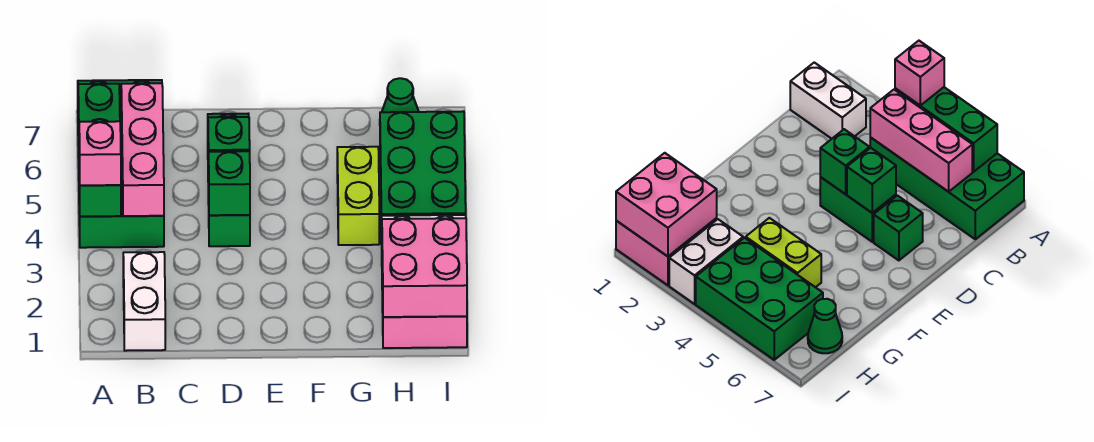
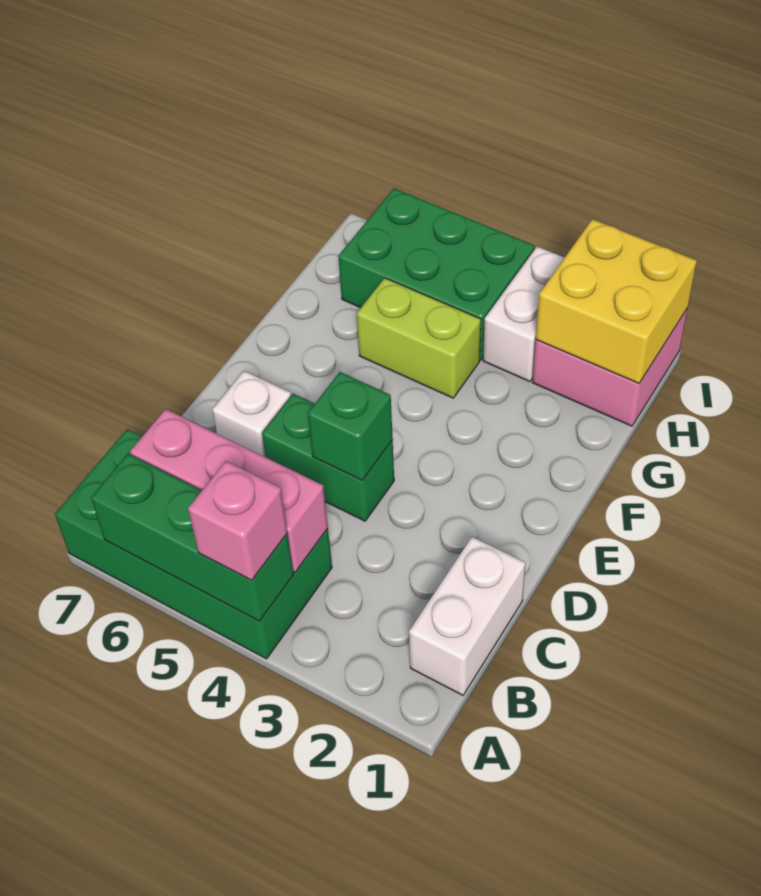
white 1x2 brick [123,252,165,351] -> white 1x2 brick turned to [409,537,526,695]
green 1x1 brick [208,117,250,173] -> none
green 1x1 brick [874,195,923,260] -> white 1x1 brick [212,371,291,457]
pink 2x2 brick [382,218,467,317] -> yellow 2x2 brick [536,219,697,383]
green 1x1 cone [382,78,419,112] -> none

